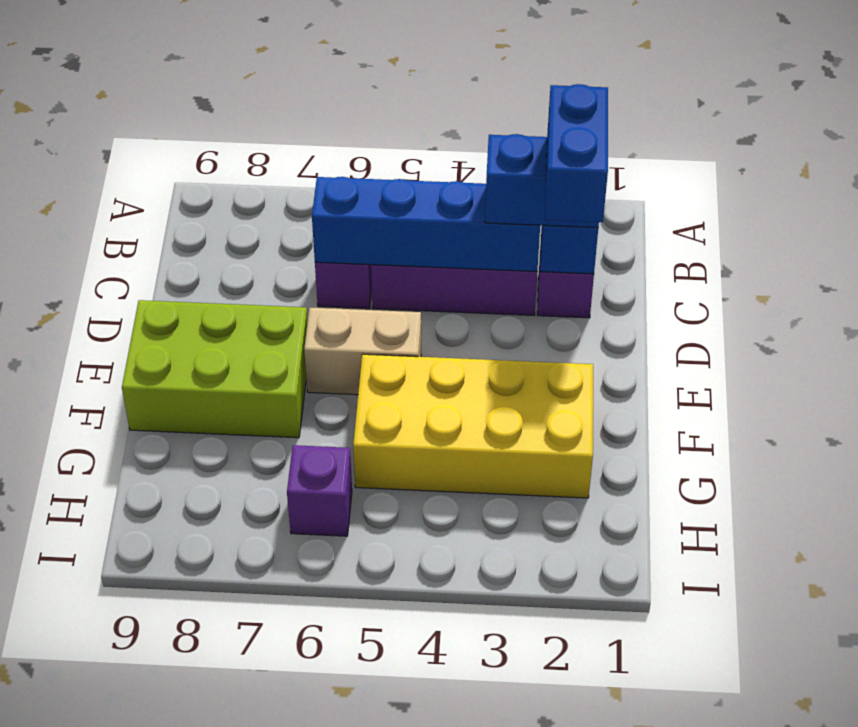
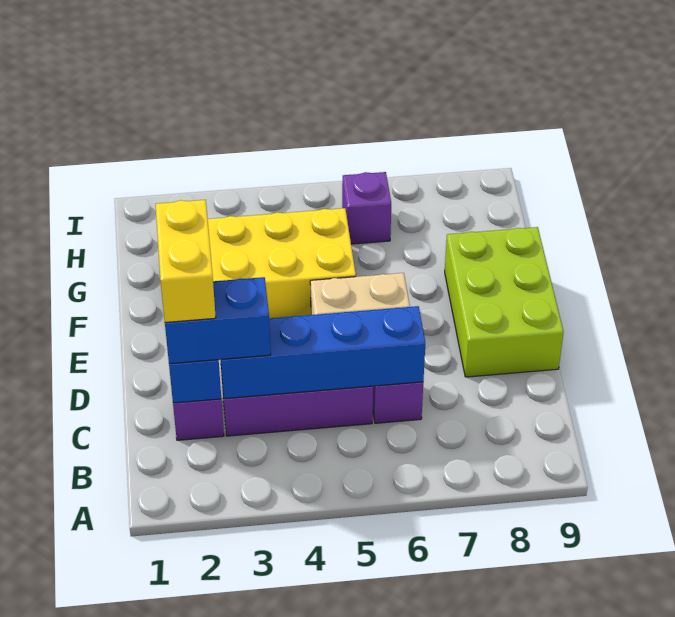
blue 1x2 brick [545,84,608,222] -> yellow 1x2 brick [155,200,216,322]
lime 2x3 brick [122,300,308,438] -> lime 2x3 brick turned to [445,227,564,377]

